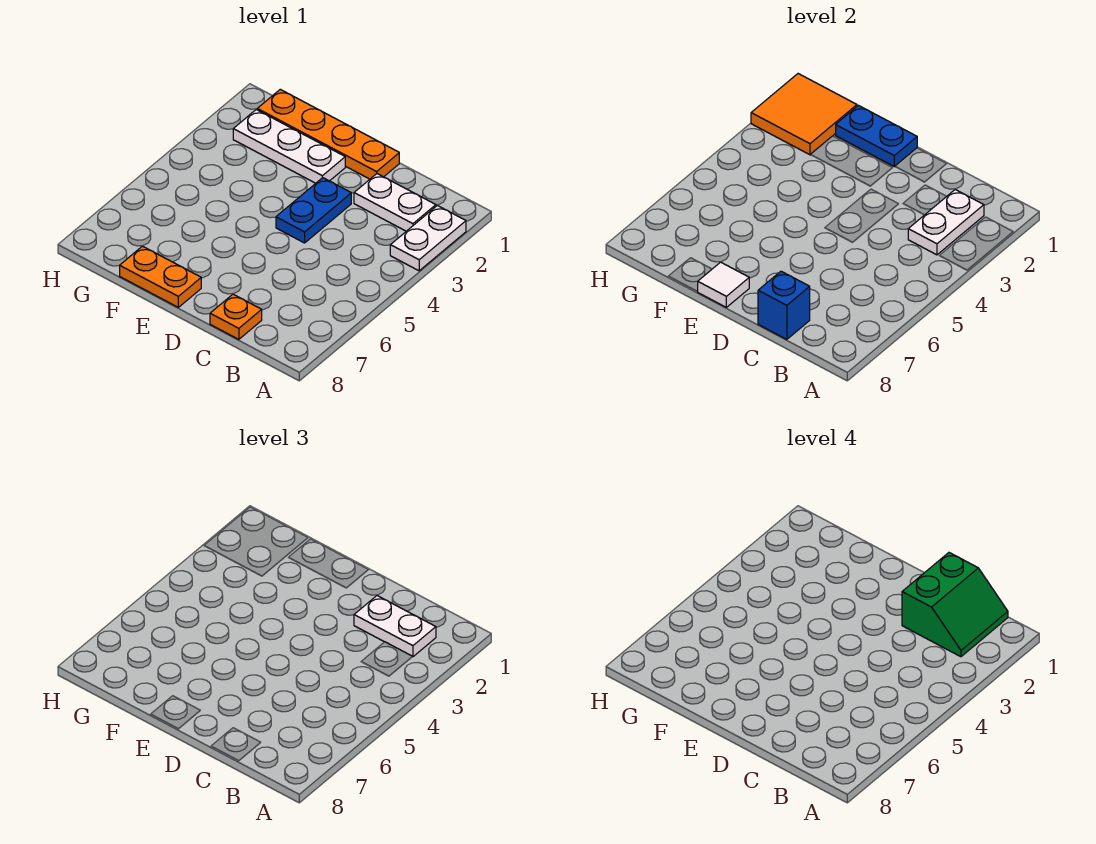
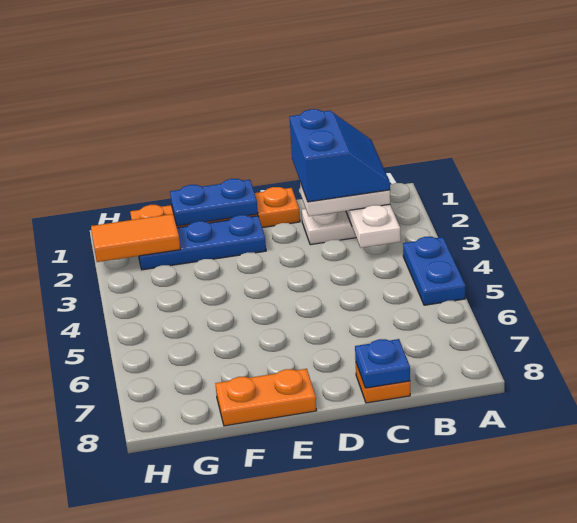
white 1x2 plate [390,206,466,271] -> none
green 2x2 slope [902,553,1008,657] -> blue 2x2 slope [290,109,390,202]
blue 1x1 brick [758,271,810,339] -> blue 1x1 plate [355,339,410,388]
blue 1x2 plate [276,178,351,243] -> blue 1x2 plate moved to [403,237,466,305]
white 1x3 plate [233,110,345,183] -> blue 1x3 plate [139,215,266,270]
white 1x1 tile [697,262,749,307] -> none
orange 2x2 tile [751,74,857,155] -> orange 1x2 tile [91,214,180,262]

